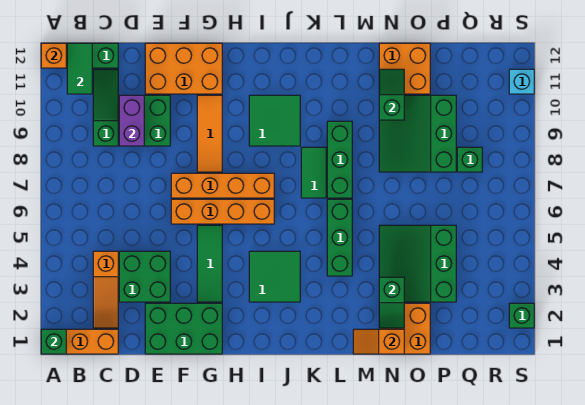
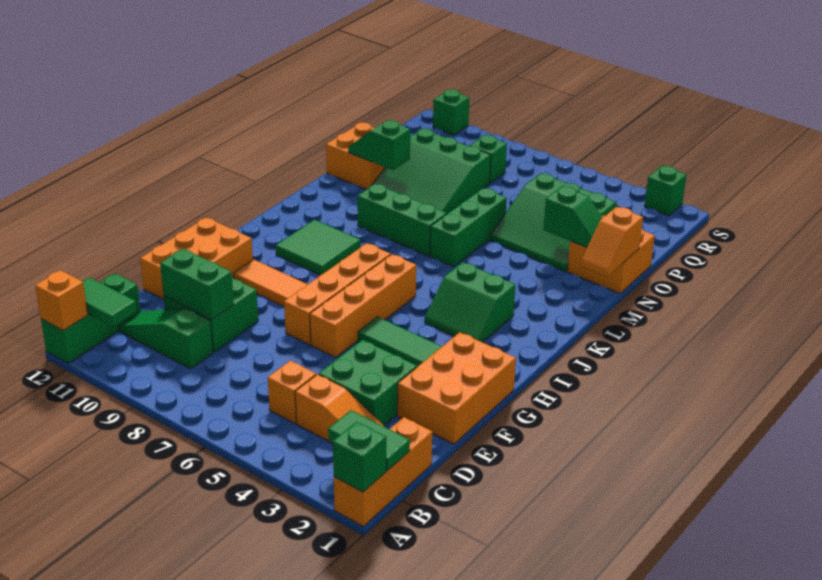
none -> orange 1x1 brick [268,361,316,423]
purple 1x2 brick [119,95,144,146] -> green 1x2 brick [160,249,234,320]
green 2x3 brick [145,303,222,354] -> orange 2x3 brick [397,332,516,444]
green 2x2 tile [249,251,300,302] -> green 2x2 slope [425,262,515,342]
green 1x2 tile [301,147,326,198] -> green 1x2 tile moved to [328,410,410,471]
green 1x3 brick [327,199,352,276] -> green 1x3 brick turned to [430,188,507,267]
cyan 1x1 brick [509,69,534,94] -> green 1x1 brick [433,89,470,135]

